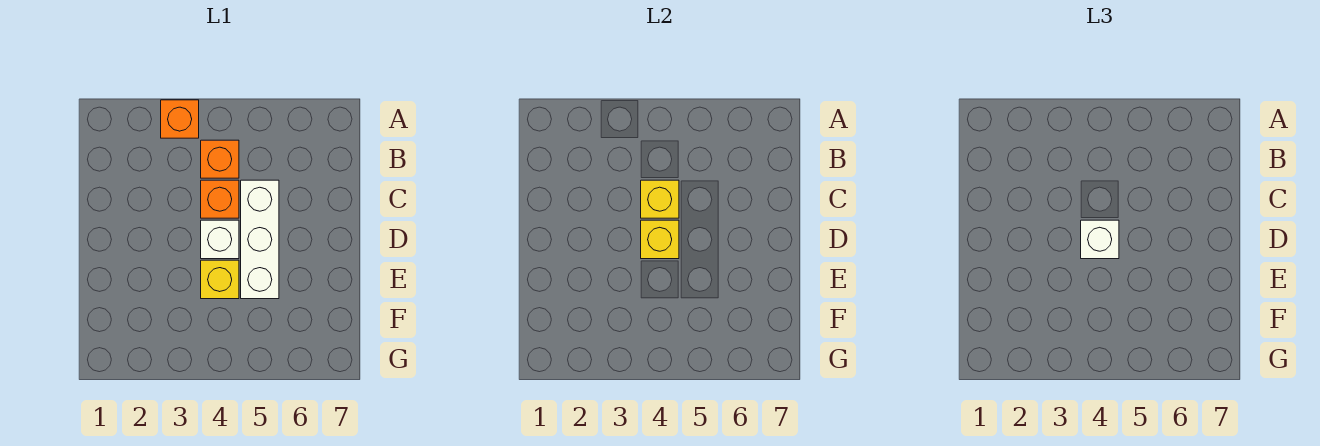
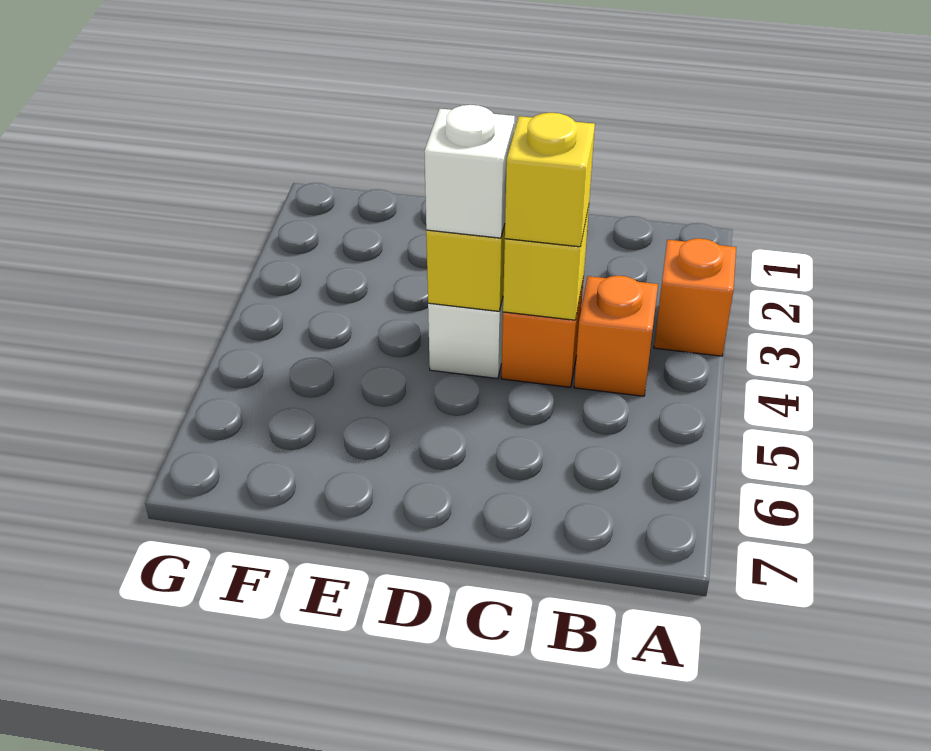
white 1x3 brick [241,180,279,299] -> none
yellow 1x1 brick [201,260,239,299] -> yellow 1x1 brick moved to [505,113,595,247]

